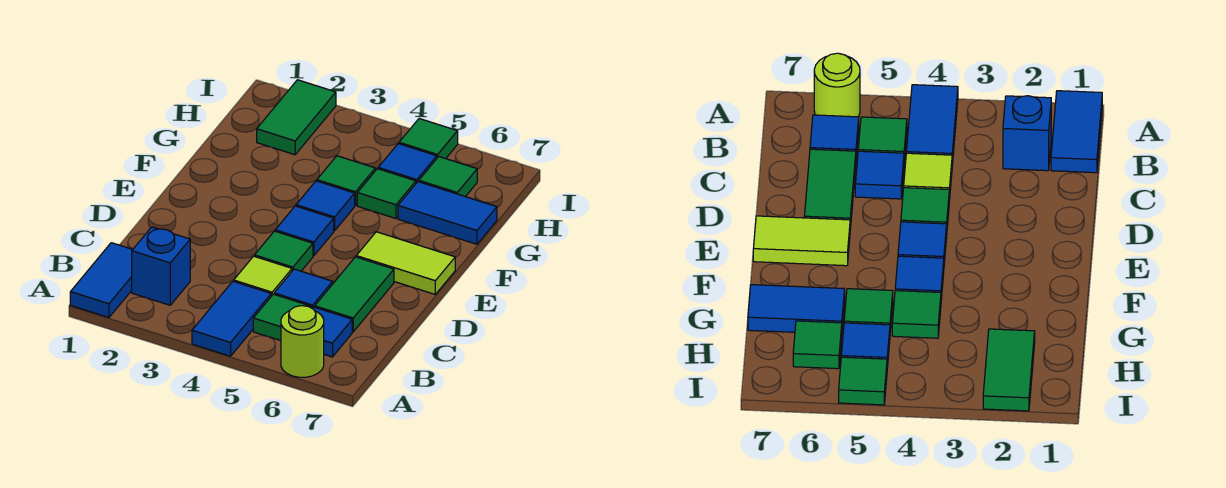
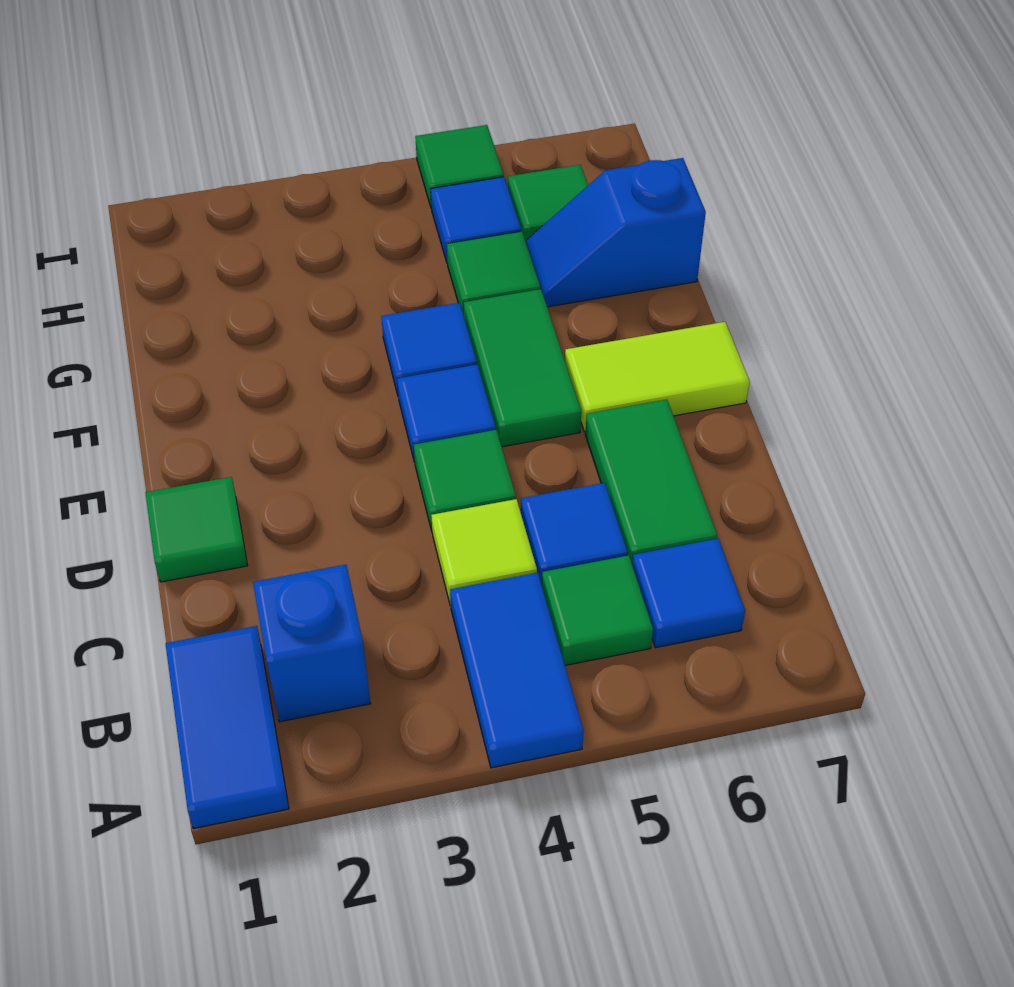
lime 1x1 round brick [281,306,324,377] -> none
green 1x1 tile [317,156,375,206] -> green 1x1 tile moved to [146,477,248,582]
blue 1x2 tile [398,182,497,244] -> blue 1x2 slope [526,158,706,307]
green 1x2 tile [257,80,336,155] -> green 1x2 tile moved to [464,289,581,447]

